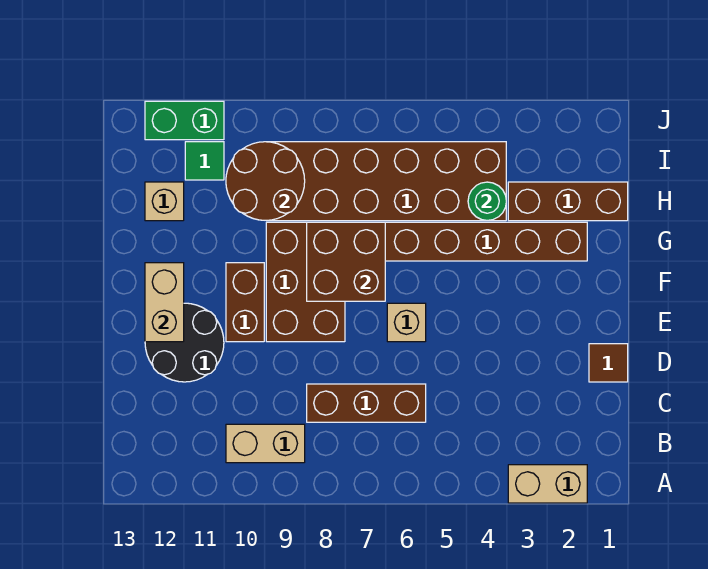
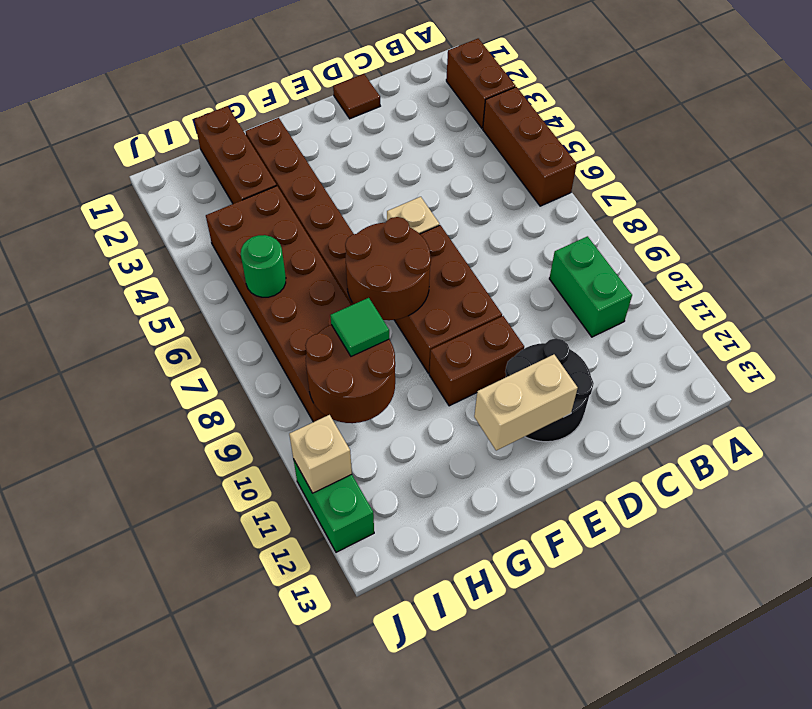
tan 1x2 brick [508,465,587,503] -> brown 1x2 brick [446,38,515,128]
tan 1x2 brick [226,424,305,463] -> green 1x2 brick [549,236,632,337]
brown 1x3 brick [307,384,426,422] -> brown 1x3 brick moved to [483,87,577,206]
brown 2x3 brick [266,222,345,342] -> brown 2x3 brick turned to [395,225,502,373]
brown 2x2 brick [307,222,385,301] -> brown 2x2 round brick [345,217,431,320]
green 1x1 round brick [468,182,506,220] -> green 1x1 round brick moved to [241,235,286,297]
tan 1x1 brick [145,182,184,221] -> tan 1x1 brick moved to [289,415,352,493]
green 1x1 tile [185,142,224,180] -> green 1x1 tile moved to [330,298,389,356]

